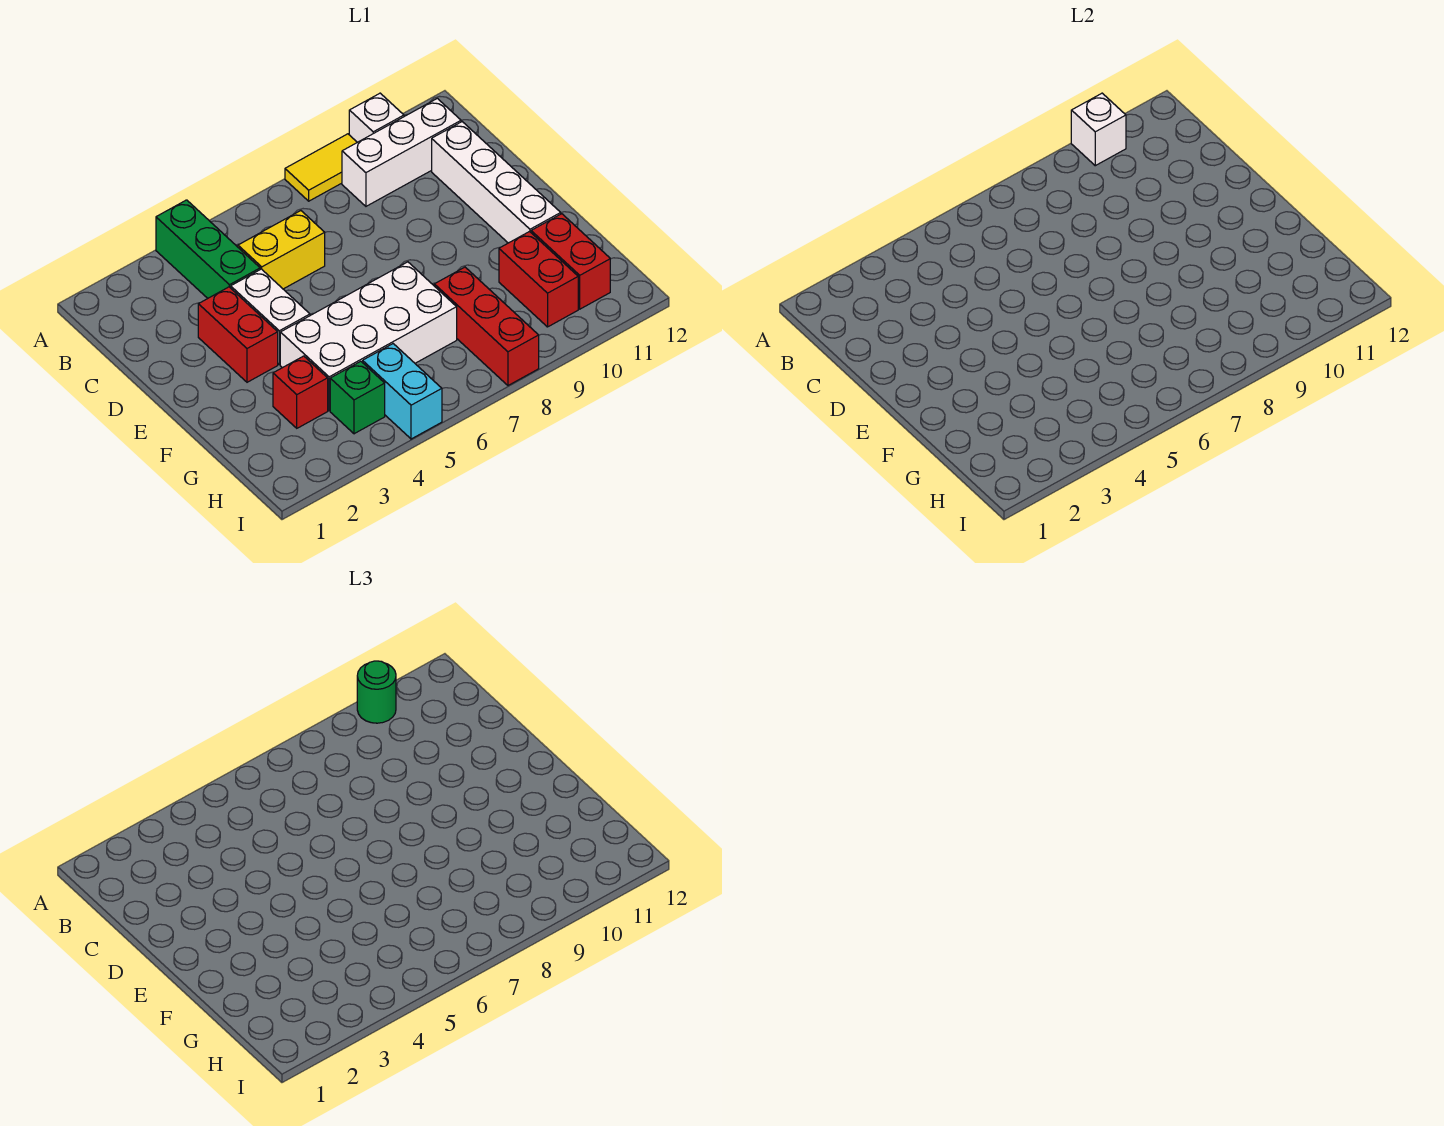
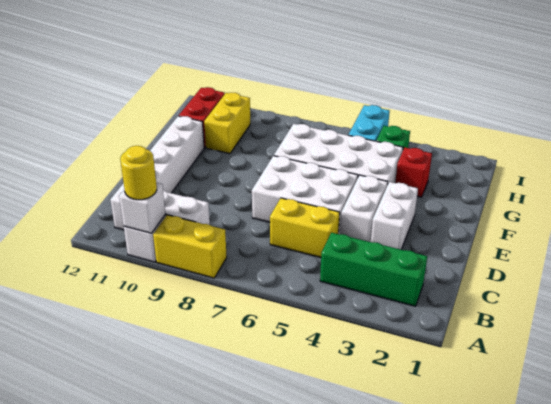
green 1x3 brick [156,200,260,298] -> green 1x3 brick turned to [320,233,427,306]
yellow 1x2 tile [285,134,357,201] -> yellow 1x2 brick [153,215,227,278]
green 1x1 round brick [357,661,396,723] -> yellow 1x1 round brick [120,146,157,200]
red 1x2 brick [198,287,278,382] -> white 1x2 brick [371,182,418,249]
none -> white 2x3 brick [252,156,358,234]
red 1x3 brick [434,267,539,385] -> none
red 1x2 brick [499,232,578,327] -> yellow 1x2 brick [204,93,250,154]

